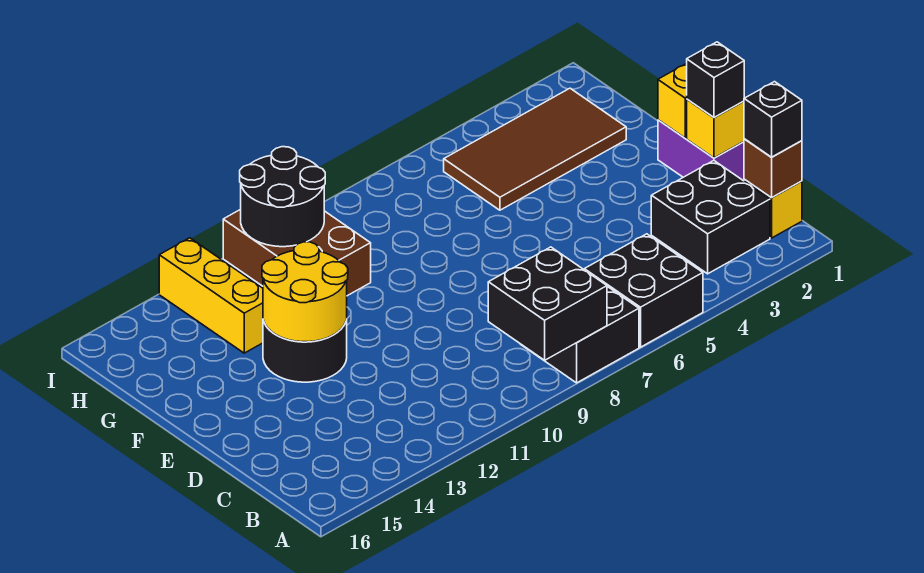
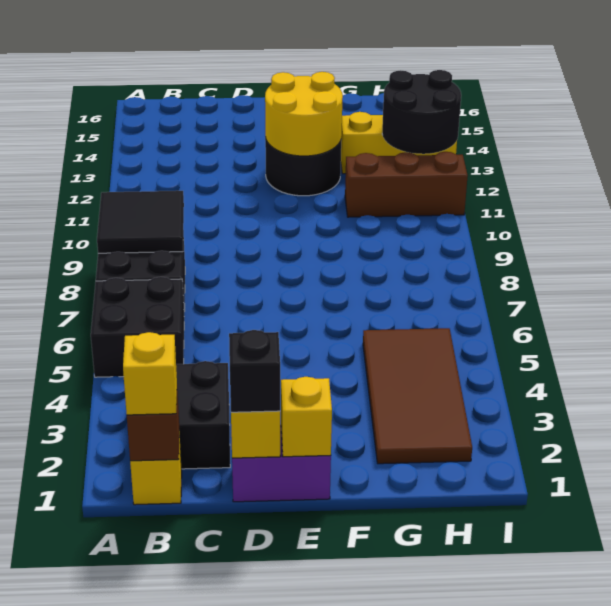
black 2x2 brick [488,247,607,360] -> black 2x2 tile [97,191,184,253]
black 1x1 brick [744,82,802,157] -> yellow 1x1 brick [123,332,177,415]
brown 2x3 brick [223,209,371,296] -> brown 1x3 brick [345,152,468,217]
black 2x2 round brick [240,147,325,247] -> black 2x2 round brick moved to [382,70,461,154]

